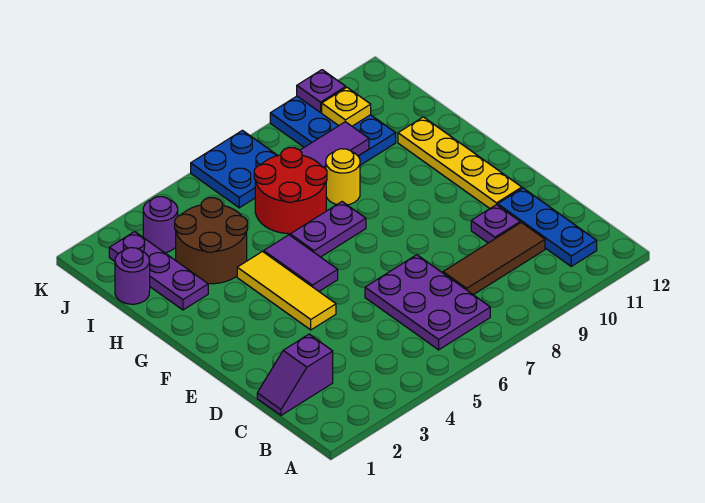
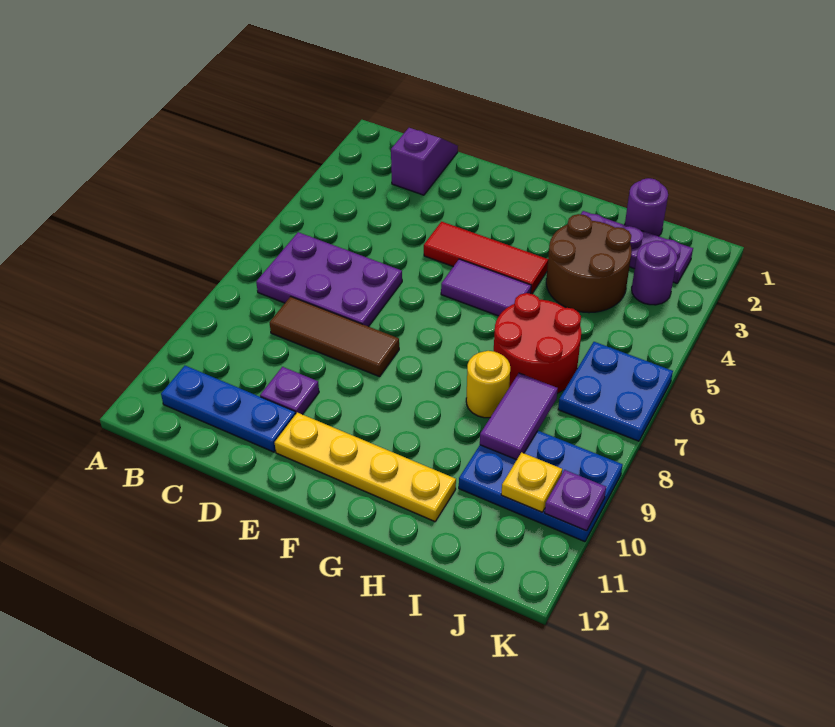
brown 1x3 tile [443,222,545,295] -> brown 1x3 tile turned to [269,296,399,377]
yellow 1x3 tile [237,252,336,330] -> red 1x3 tile [424,222,548,294]
purple 1x2 plate [290,202,366,257] -> none

